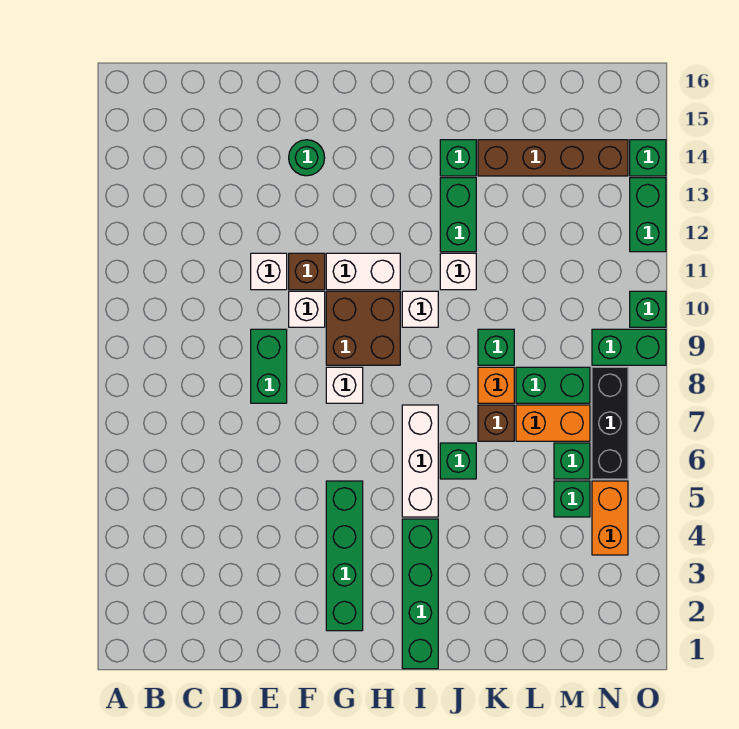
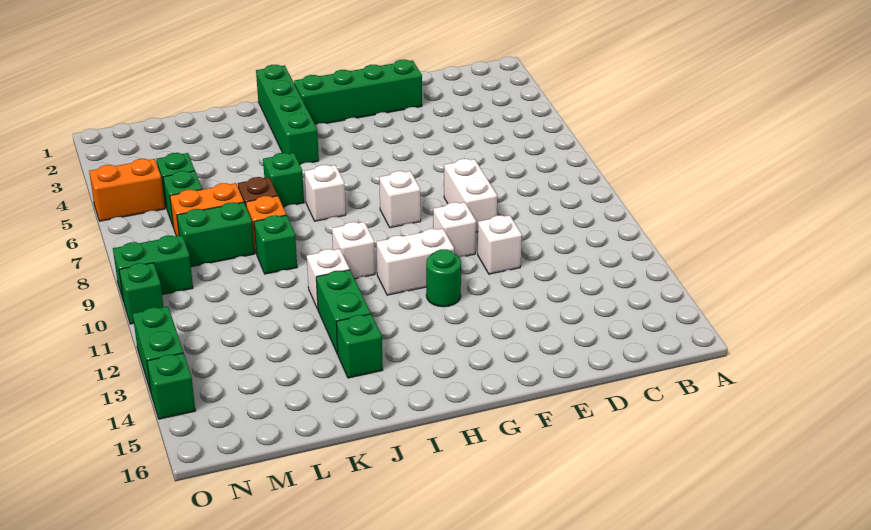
green 1x2 brick [251,329,287,403] -> white 1x2 brick [444,159,497,232]
brown 1x1 brick [289,253,325,290] -> none
green 1x1 round brick [289,140,325,176] -> green 1x1 round brick moved to [426,249,461,307]
green 1x4 brick [326,481,363,631] -> green 1x4 brick turned to [294,59,422,125]
brown 2x2 brick [326,291,400,365] -> none
white 1x3 brick [402,405,438,517] -> white 1x1 brick [304,165,346,221]
brown 1x4 brick [478,140,628,176] -> none
orange 1x2 brick [592,481,628,555] -> orange 1x2 brick turned to [89,159,165,221]
black 1x3 brick [592,367,628,479] -> none

